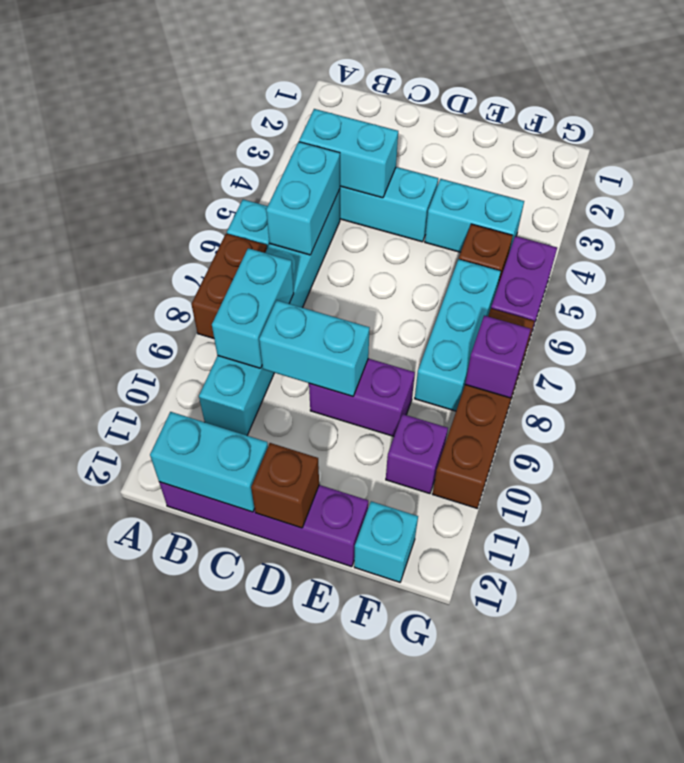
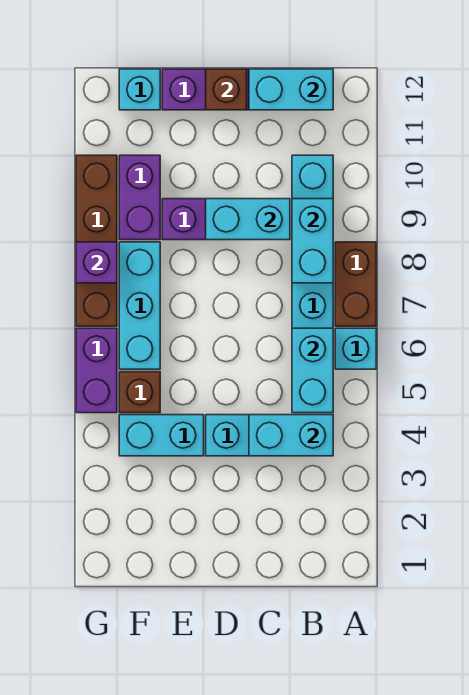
purple 1x1 brick [386,414,448,494] -> purple 1x2 brick [119,155,160,240]

